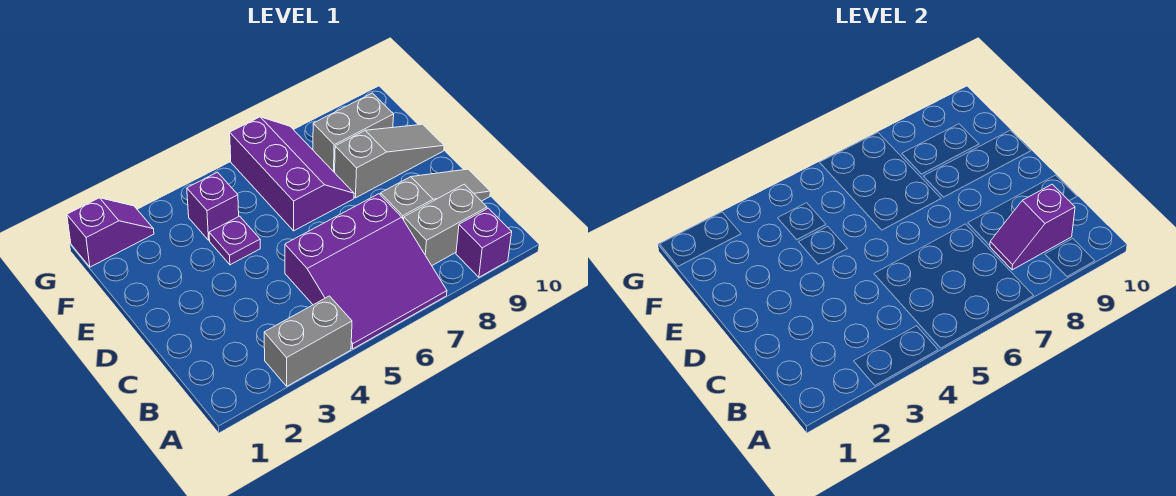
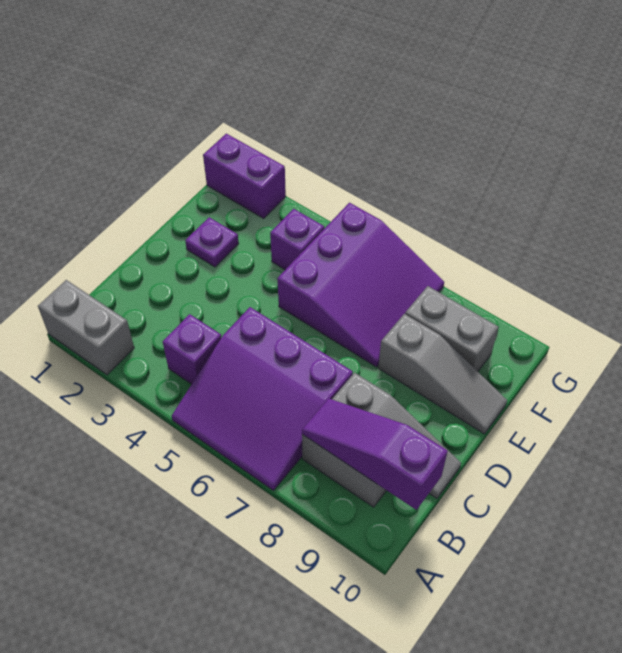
grey 1x2 brick [264,296,352,386] -> grey 1x2 brick moved to [38,280,134,375]
purple 1x1 brick [456,208,512,277] -> purple 1x1 brick moved to [163,314,222,384]
purple 1x2 slope [990,184,1075,270] -> purple 1x3 slope [302,398,448,510]
purple 1x1 plate [209,216,260,265] -> purple 1x1 plate moved to [185,217,239,267]
purple 2x3 slope [230,117,354,231] -> purple 3x3 slope [277,203,444,367]
purple 1x2 slope [67,198,154,267] -> purple 1x2 brick [203,134,286,218]

